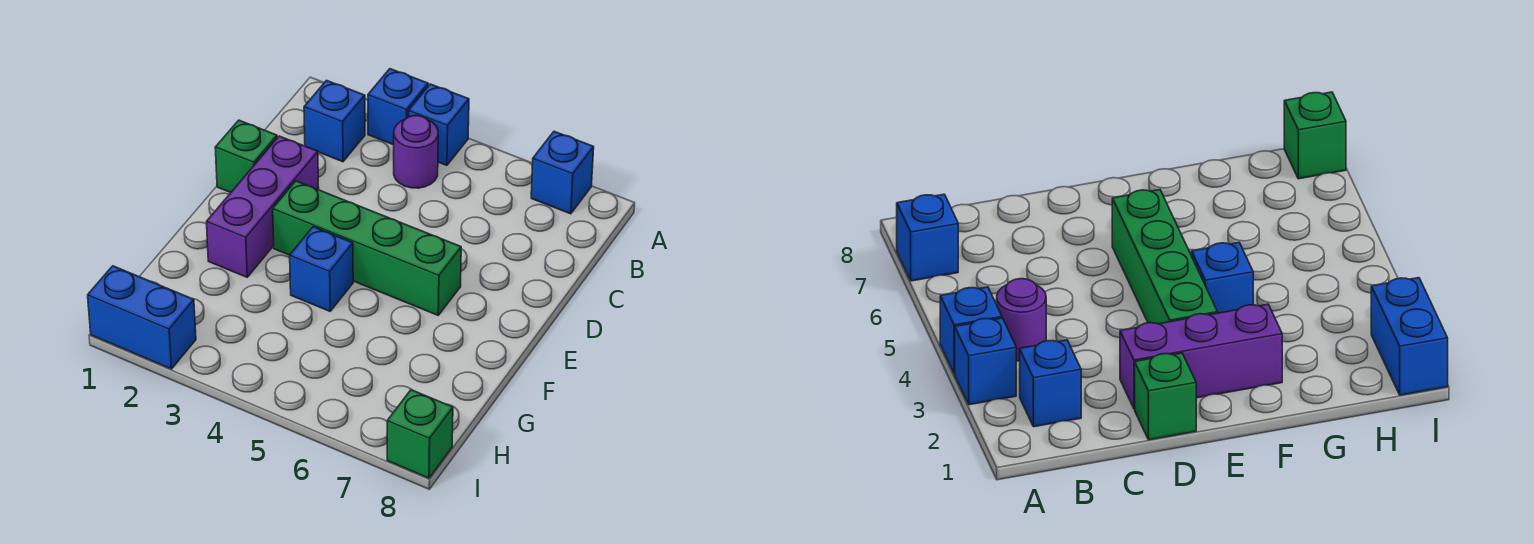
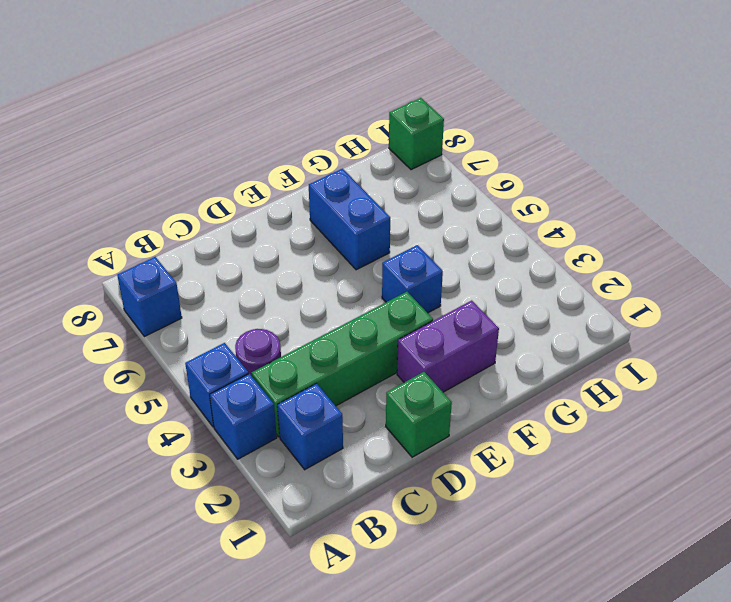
purple 1x3 brick [207,136,319,277] -> purple 1x2 brick [397,300,499,392]
green 1x4 brick [273,181,461,315] -> green 1x4 brick turned to [252,292,433,437]
blue 1x2 brick [88,266,196,369] -> blue 1x2 brick moved to [309,169,390,270]

